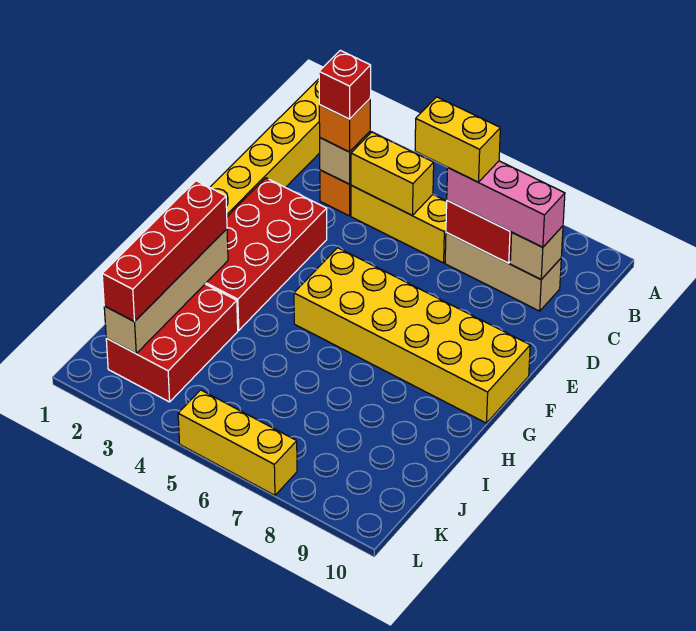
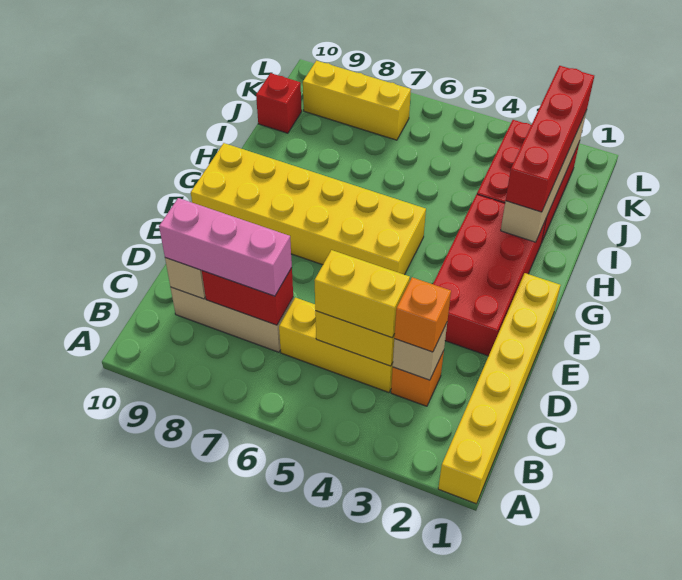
red 1x1 brick [319,50,371,119] -> red 1x1 brick moved to [256,73,302,133]
yellow 1x2 brick [415,97,500,182] -> yellow 1x2 brick moved to [314,250,410,338]
yellow 1x3 brick [178,390,297,495] -> yellow 1x3 brick moved to [303,61,411,140]

